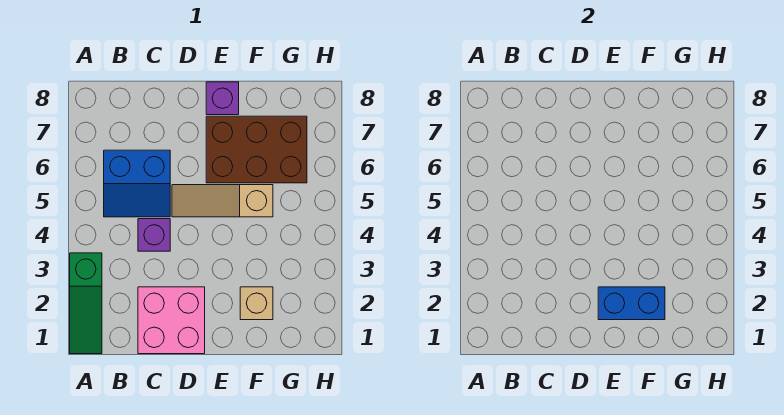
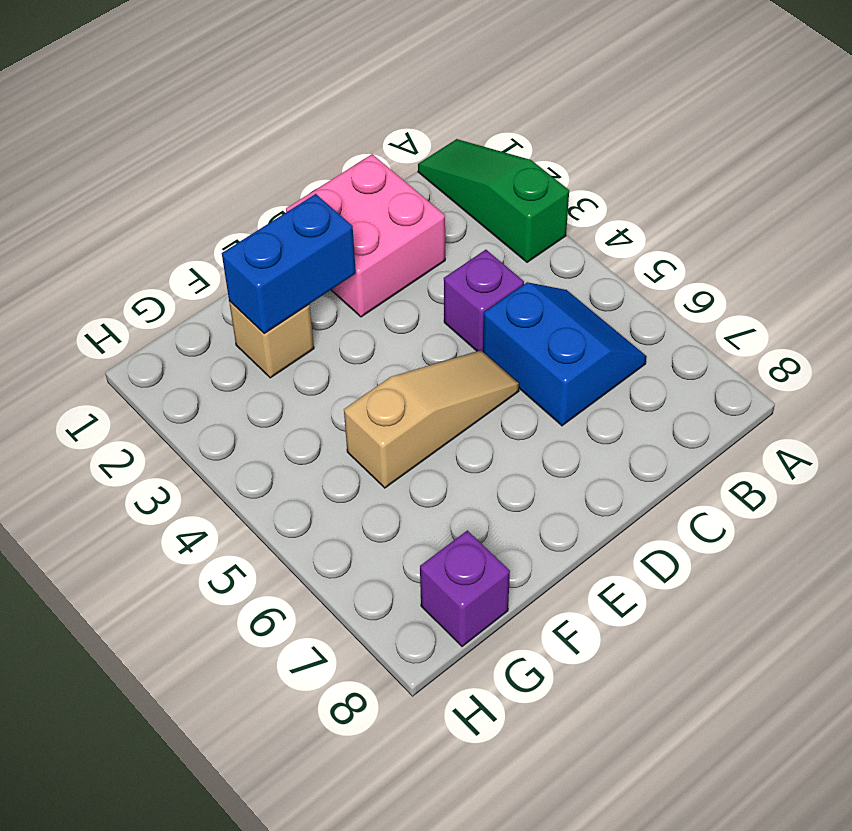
blue 2x2 slope [104,150,170,217] -> blue 2x2 slope turned to [483,282,647,426]
brown 2x3 brick [206,116,307,183] -> none
purple 1x1 brick [206,82,239,115] -> purple 1x1 brick moved to [420,530,510,646]

